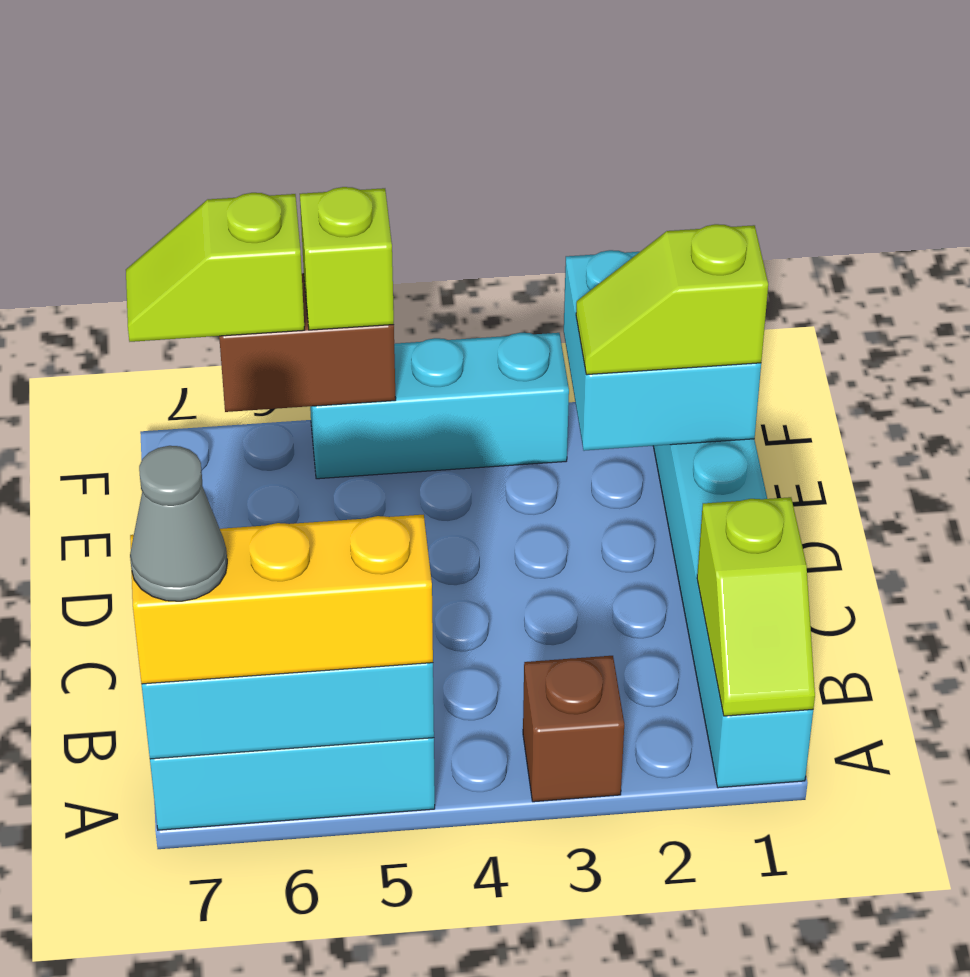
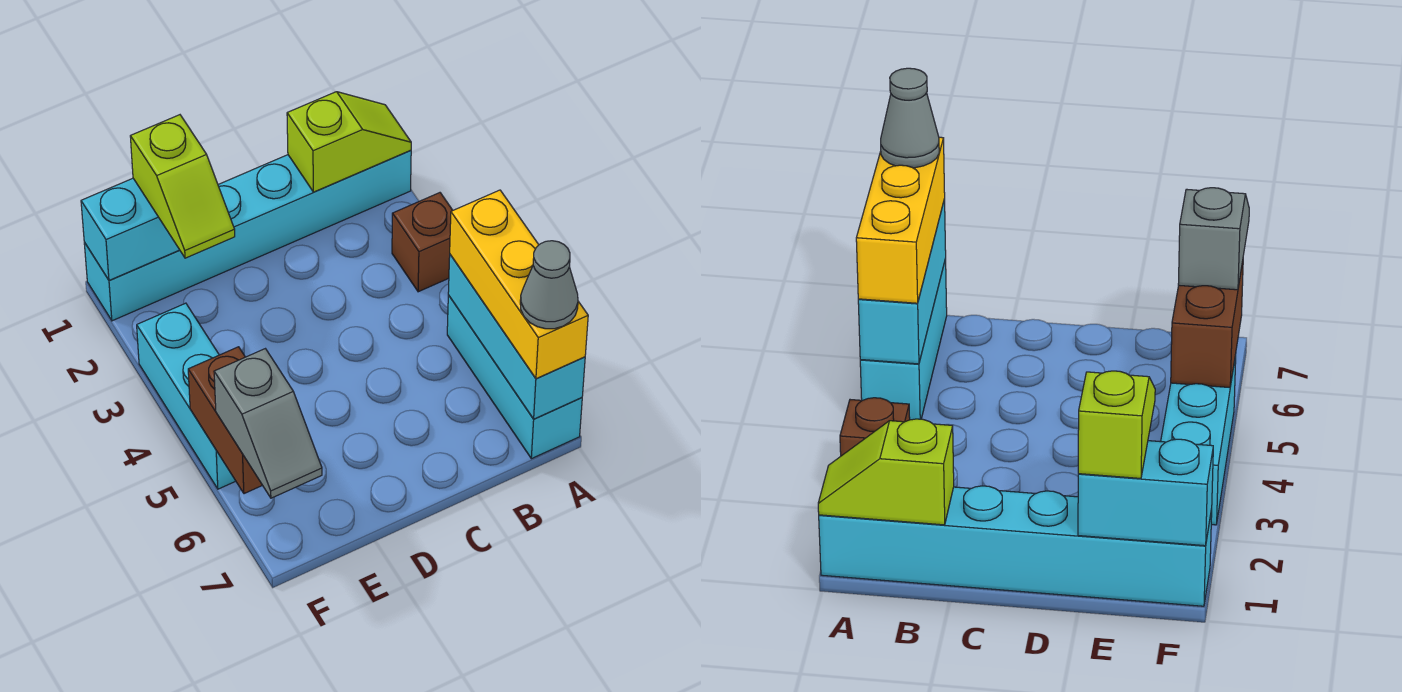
cyan 2x2 brick [564,250,761,451] -> cyan 1x2 brick [81,178,179,280]
lime 1x1 brick [300,187,394,330] -> none
lime 1x2 slope [126,193,305,342] -> grey 1x2 slope [214,349,322,498]

